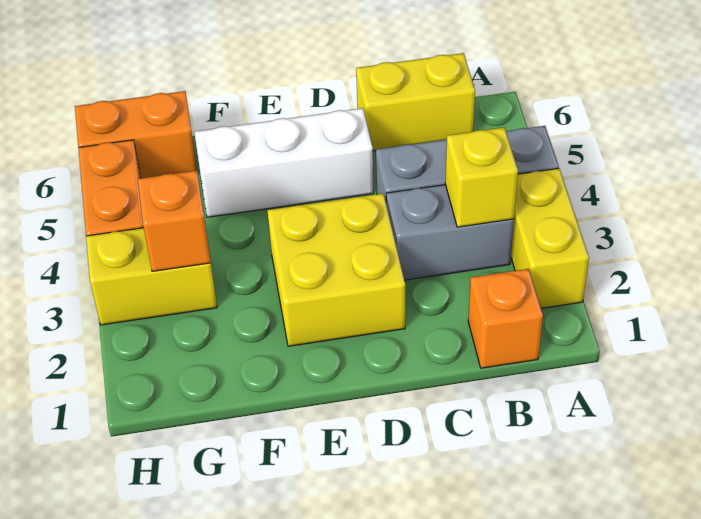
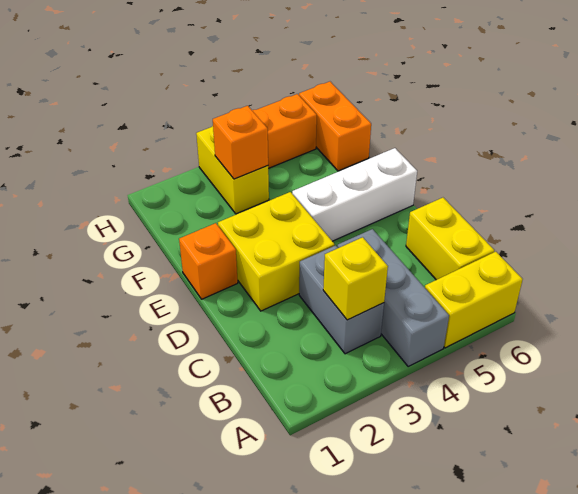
yellow 1x2 brick [511,168,589,308] -> yellow 1x2 brick moved to [425,252,523,348]
orange 1x1 brick [468,269,543,368] -> orange 1x1 brick moved to [179,223,238,299]
white 1x3 brick [195,108,374,217] -> white 1x3 brick turned to [292,148,417,241]

